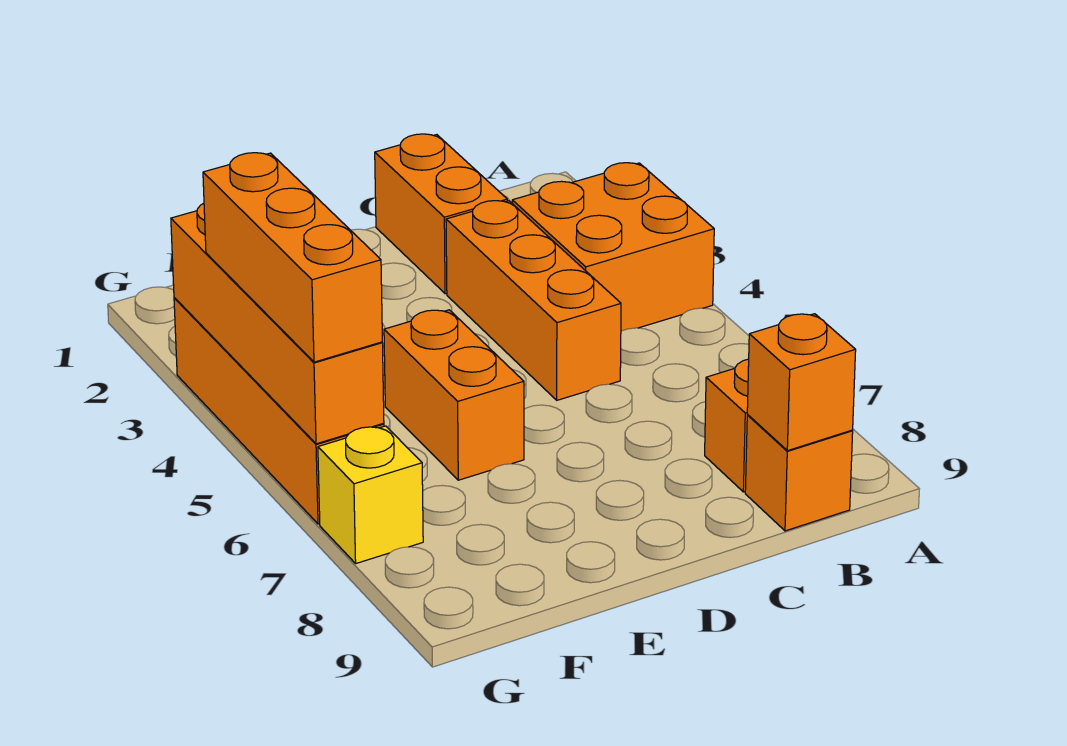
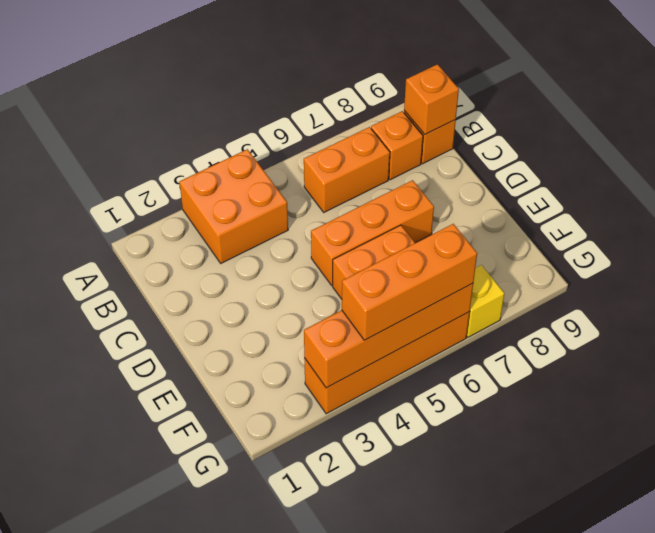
orange 1x2 brick [375,134,507,294] -> orange 1x2 brick moved to [304,127,390,212]
orange 1x3 brick [446,201,621,400] -> orange 1x3 brick moved to [311,180,434,285]

